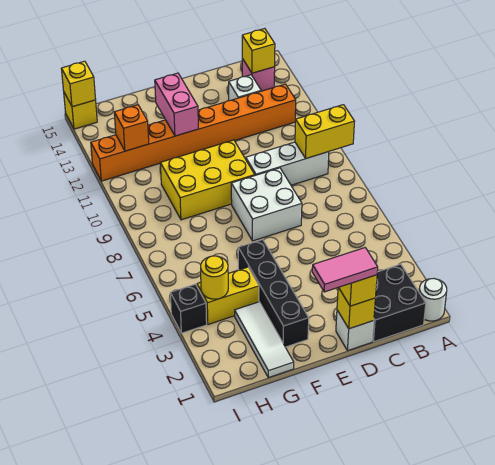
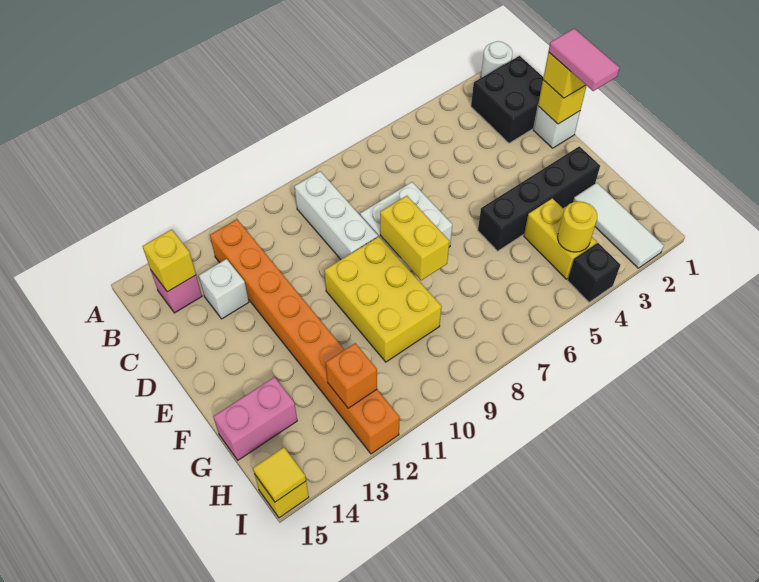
yellow 1x2 brick [295,105,355,158] -> yellow 1x2 brick moved to [380,196,449,280]
pink 1x2 brick [155,73,198,136] -> pink 1x2 brick moved to [213,377,297,460]
white 1x3 tile [235,302,294,378] -> white 1x3 tile turned to [573,183,664,268]
yellow 1x1 brick [61,61,96,107] -> yellow 1x1 tile [253,447,306,502]

